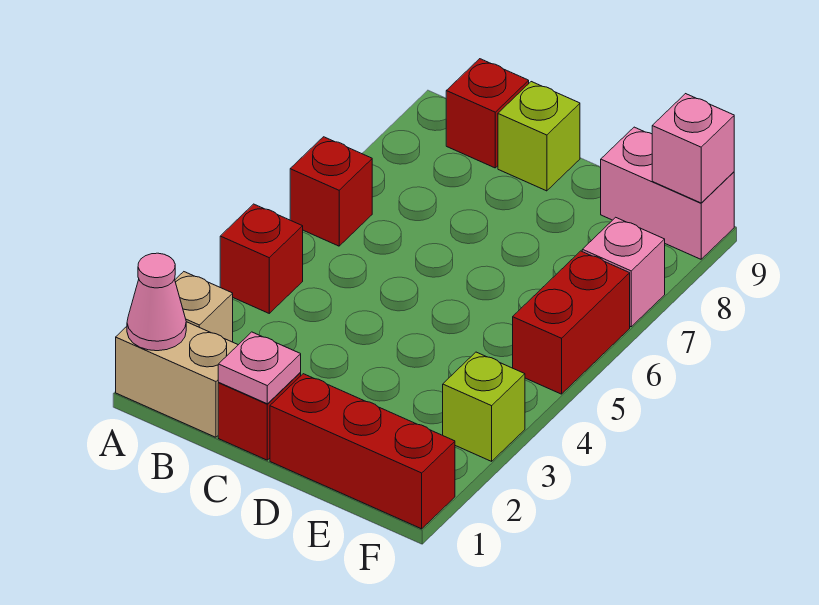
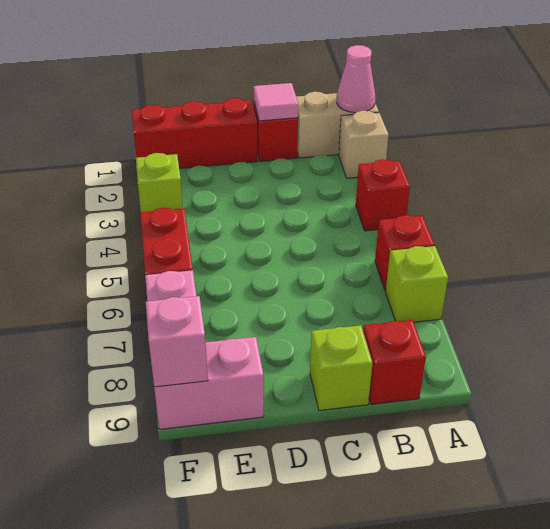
none -> lime 1x1 brick [386,246,448,322]
pink 1x1 plate [218,332,301,404] -> pink 1x1 tile [253,83,298,121]

